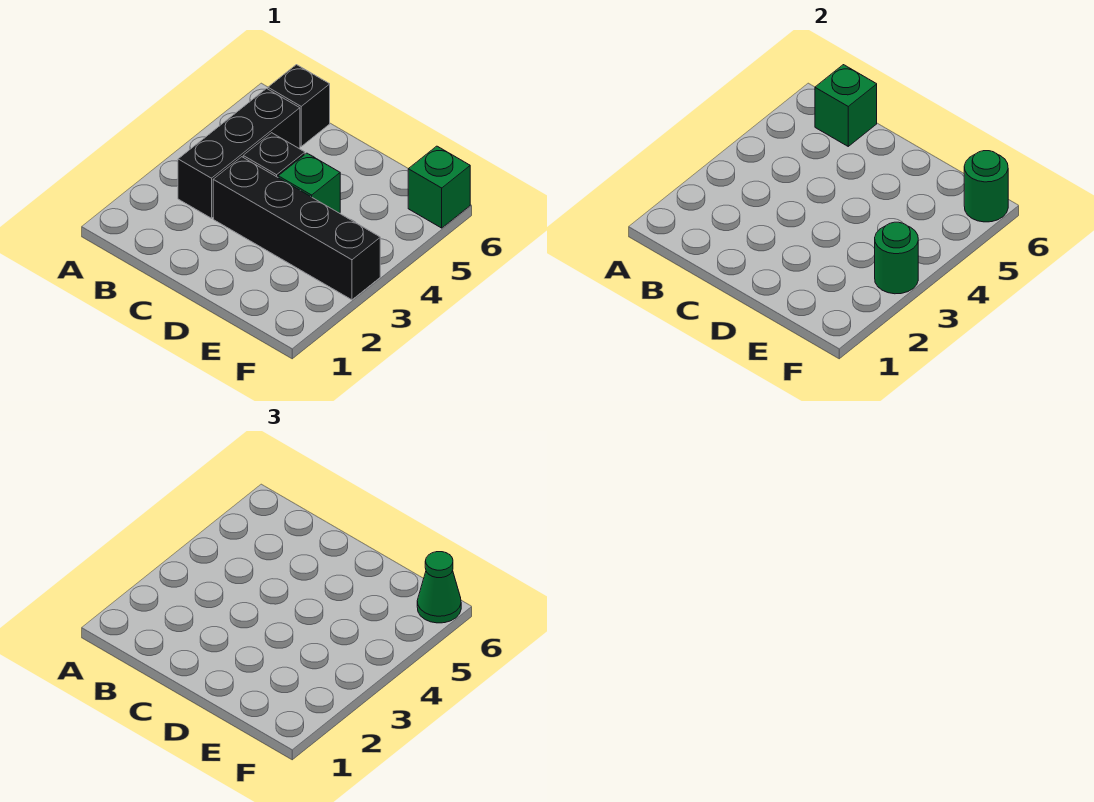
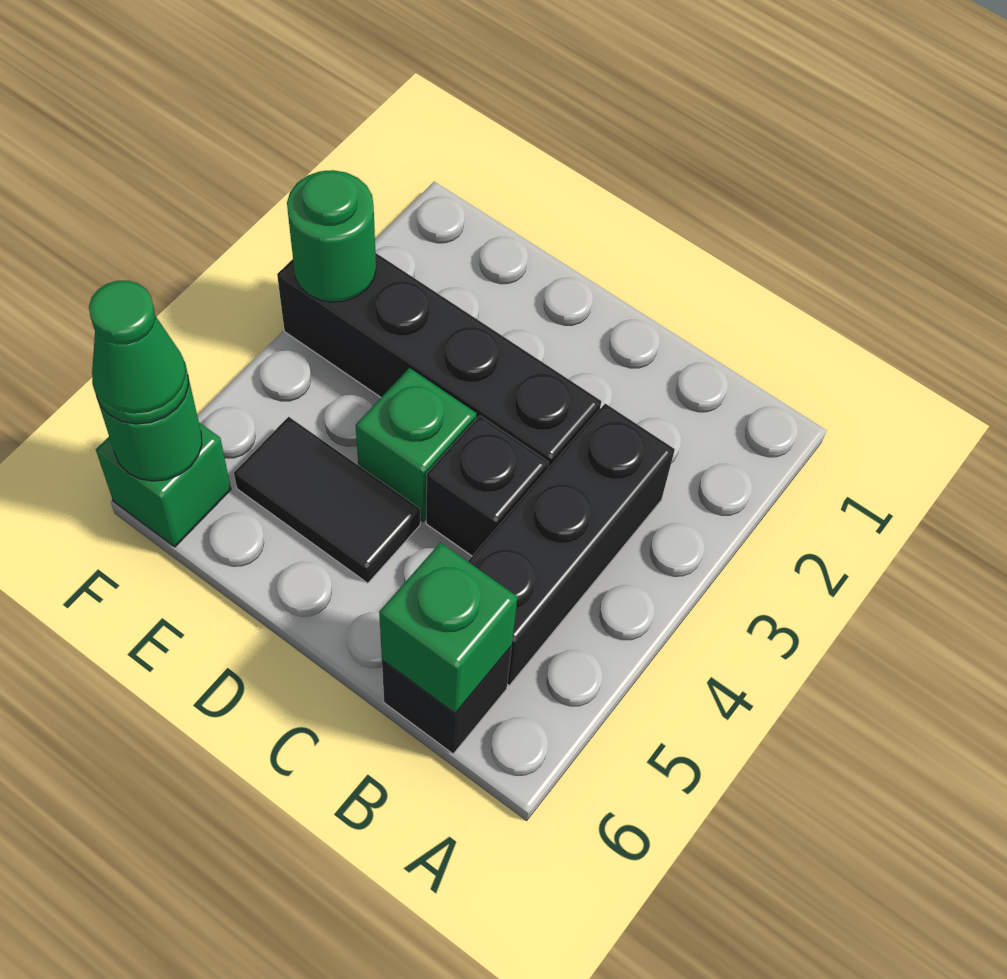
none -> black 1x2 tile [234,417,420,583]

